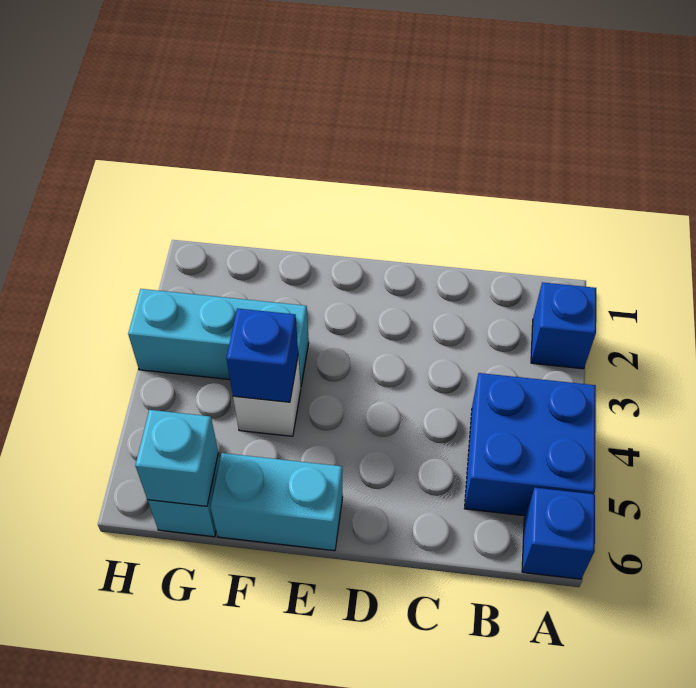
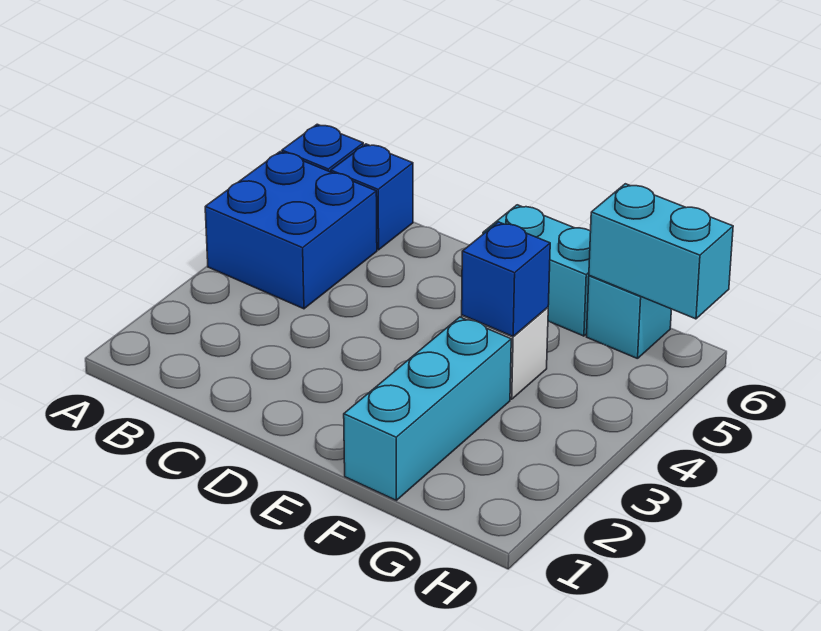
blue 1x1 brick [531,282,596,369] -> blue 1x1 brick moved to [331,144,413,250]
cyan 1x3 brick [128,289,309,385] -> cyan 1x3 brick turned to [344,317,511,500]
cyan 1x1 brick [135,410,218,506] -> cyan 1x2 brick [589,184,733,319]

